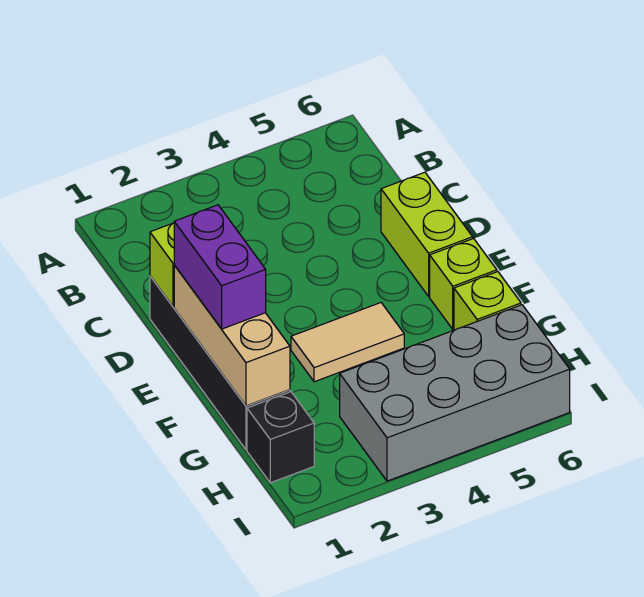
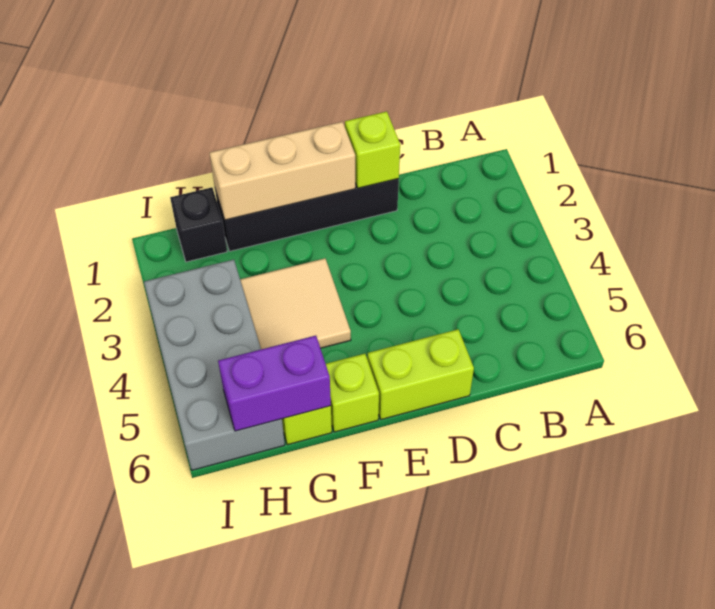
purple 1x2 brick [174,205,266,329] -> purple 1x2 brick moved to [218,336,331,431]
tan 1x2 tile [291,303,404,382] -> tan 2x2 tile [240,258,351,349]

